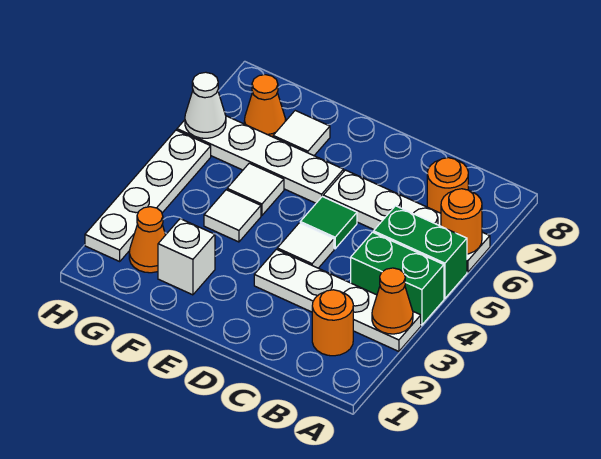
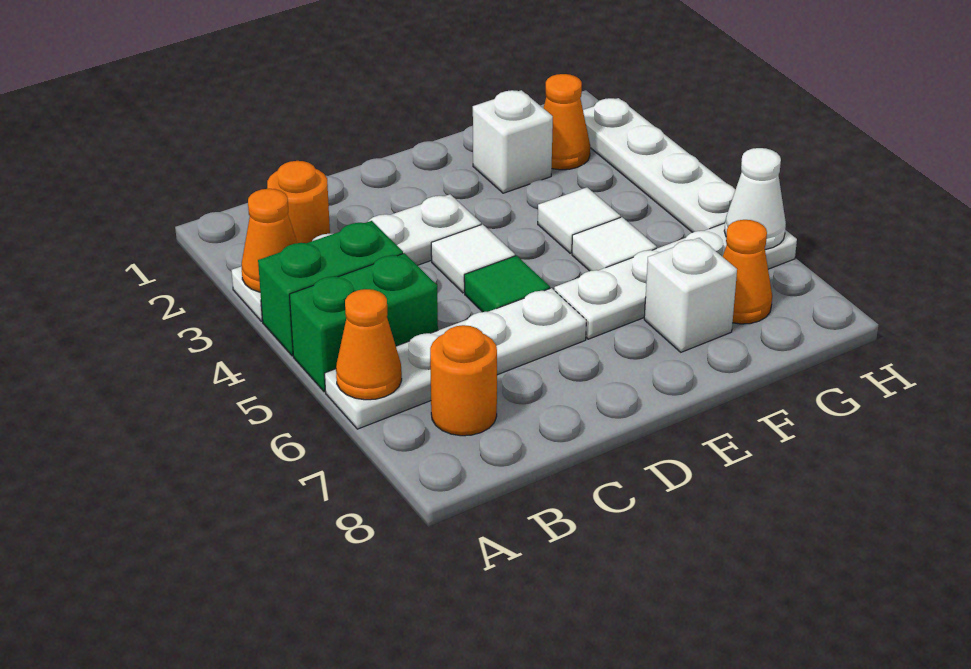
orange 1x1 round brick [441,189,482,254] -> orange 1x1 cone [336,289,402,400]
white 1x1 tile [273,111,330,156] -> white 1x1 brick [644,238,737,352]

